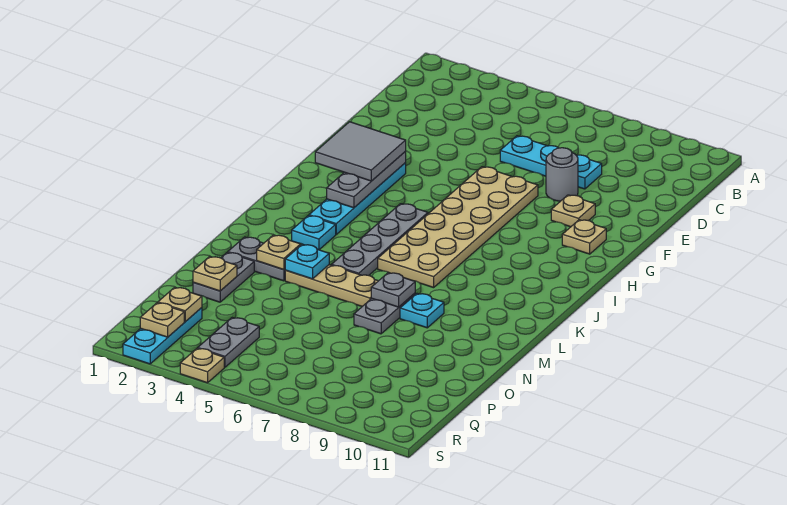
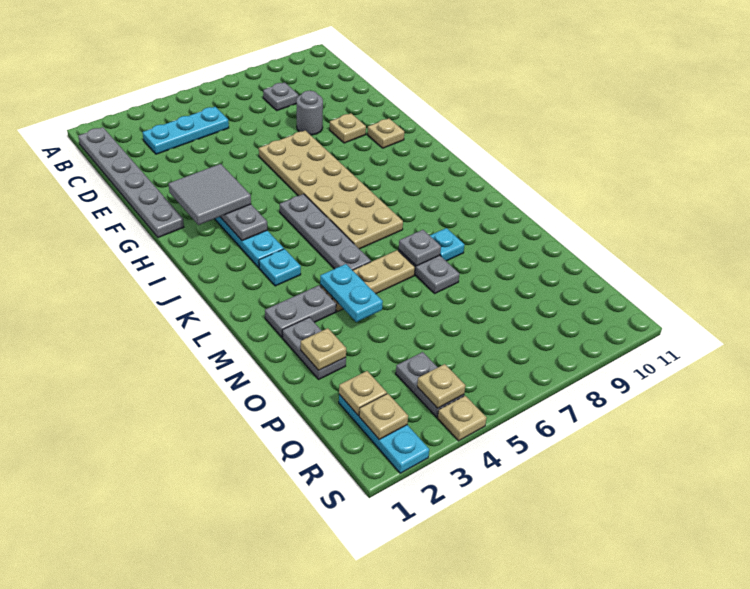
none -> grey 1x6 plate [78,127,184,238]
none -> grey 1x1 plate [263,82,298,111]
cyan 1x3 plate [500,136,602,189] -> cyan 1x3 plate moved to [143,107,229,154]
tan 1x1 plate [257,235,301,270] -> tan 1x1 plate moved to [417,364,466,408]
cyan 1x1 plate [285,245,329,279] -> cyan 1x2 plate [320,264,383,322]

